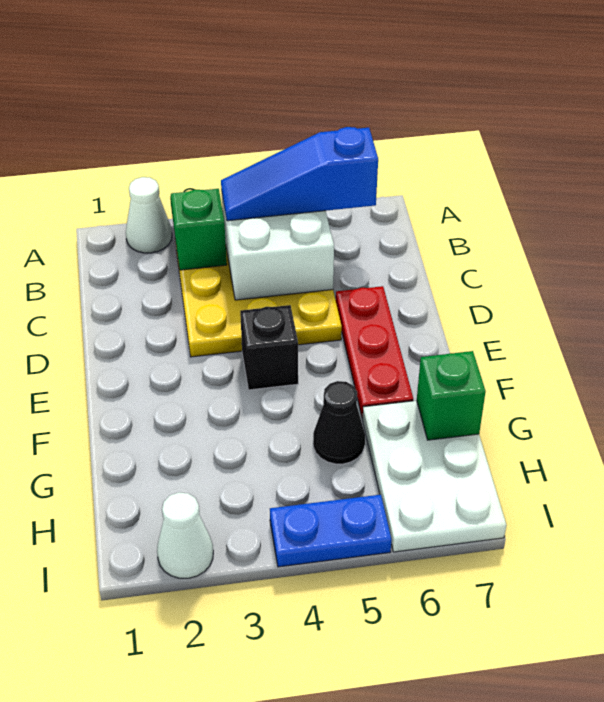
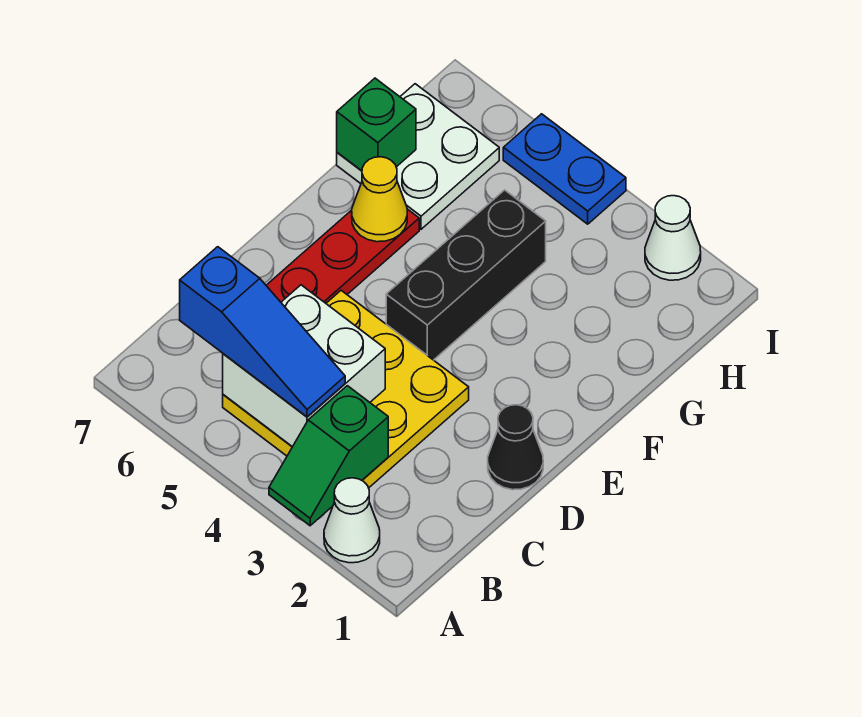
black 1x1 brick [240,305,298,390] -> black 1x3 brick [386,190,546,360]
none -> yellow 1x1 cone [352,157,407,242]
black 1x1 cone [313,381,365,464] -> black 1x1 cone moved to [488,405,543,490]
white 2x3 plate [362,401,506,552] -> white 2x2 plate [337,84,499,229]

